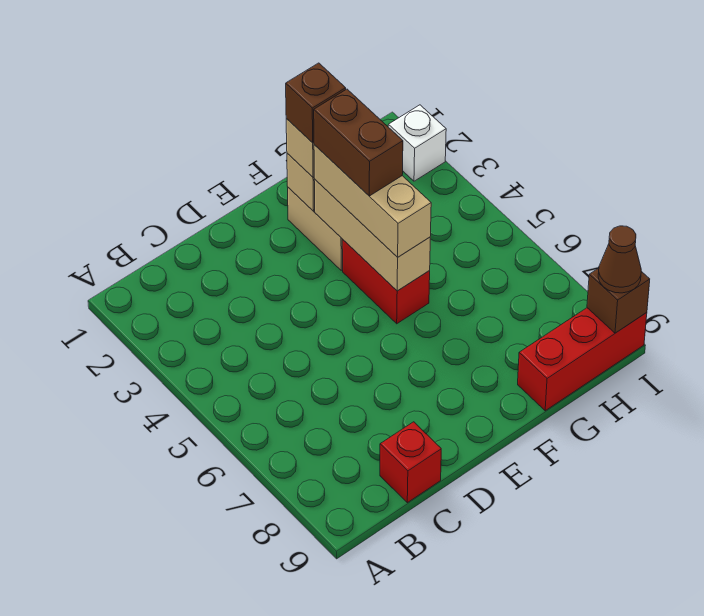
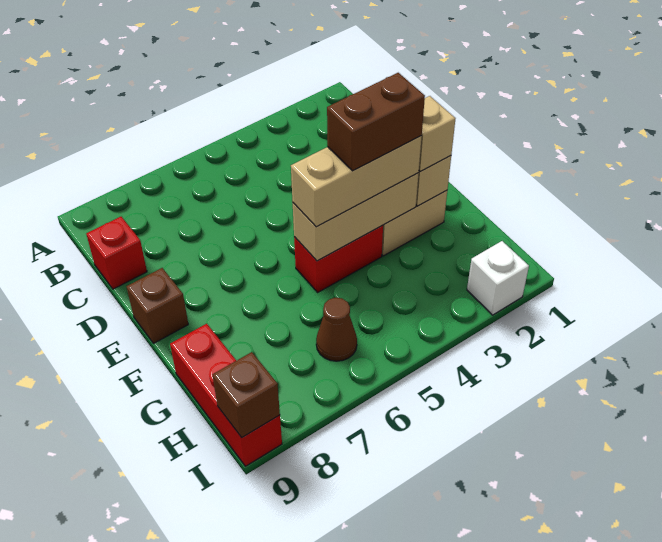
brown 1x1 brick [286,63,346,143] -> brown 1x1 brick moved to [126,268,188,343]
brown 1x1 cone [598,226,641,293] -> brown 1x1 cone moved to [316,298,357,361]

